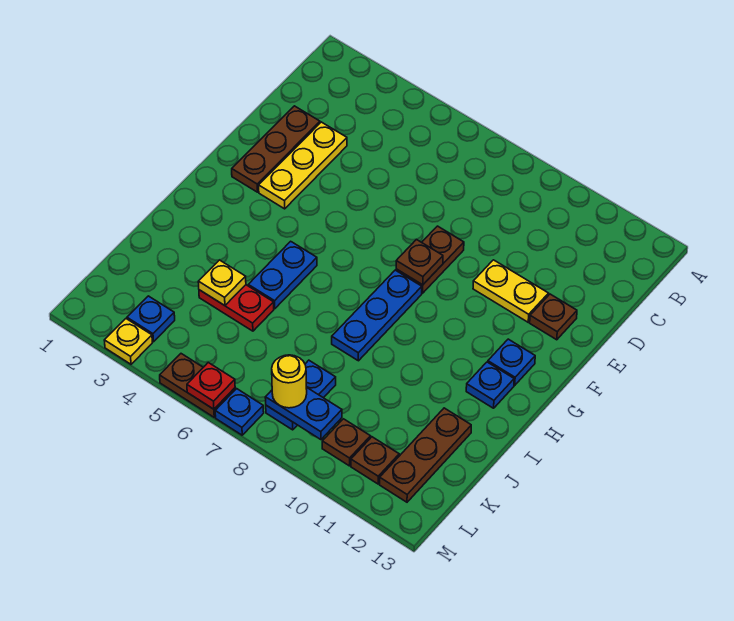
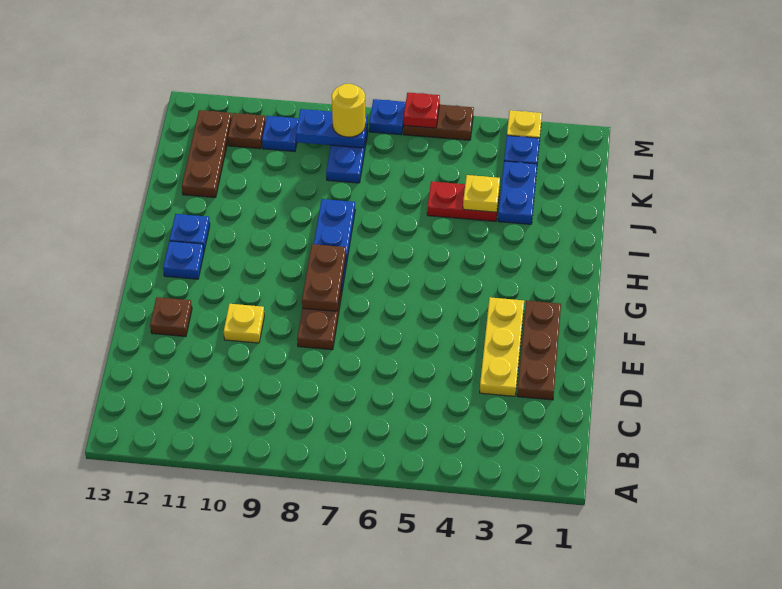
yellow 1x2 plate [473,260,549,322] -> yellow 1x1 plate [224,304,264,343]
brown 1x1 plate [396,239,443,285] -> brown 1x2 plate [302,244,346,311]
blue 1x2 plate [248,241,317,309] -> blue 1x2 plate moved to [498,161,537,224]
brown 1x1 plate [322,419,371,466] -> blue 1x1 plate [262,116,299,151]

